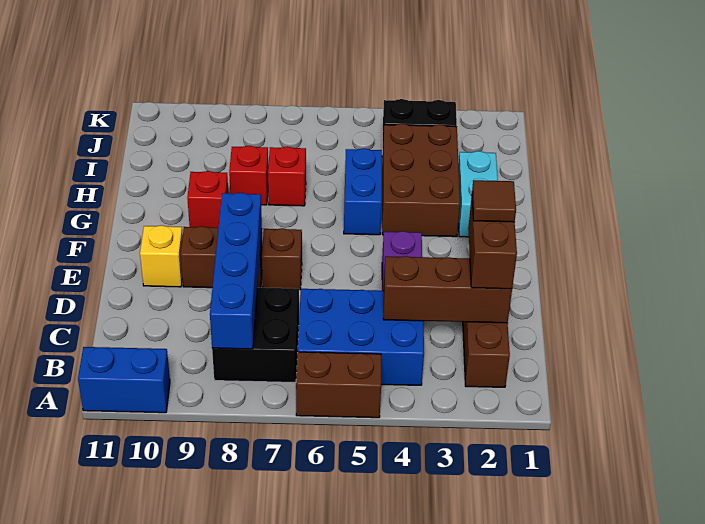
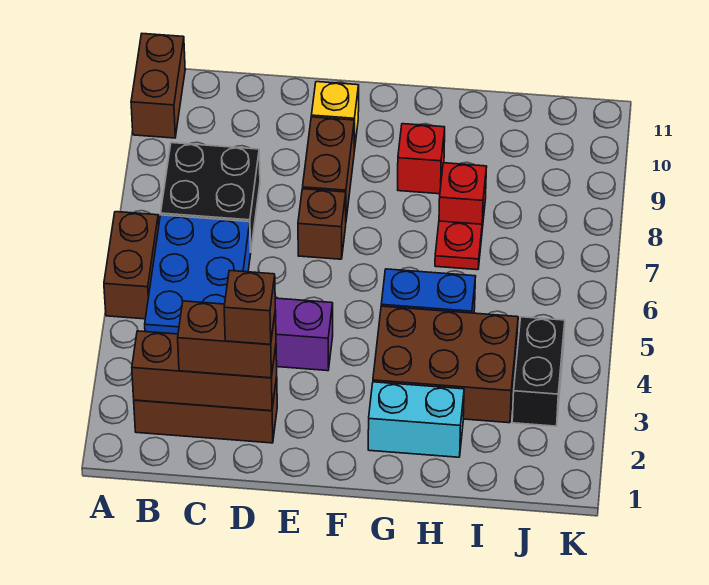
blue 1x2 brick [78,347,170,413] -> brown 1x2 brick [131,34,185,138]
blue 1x4 brick [210,193,262,349] -> none
brown 1x3 brick [383,256,512,323] -> brown 1x3 brick turned to [132,331,277,411]
brown 1x1 tile [472,180,516,222] -> brown 1x1 brick [224,271,275,344]
red 1x1 brick [268,146,306,206] -> red 1x1 plate [435,221,482,270]

